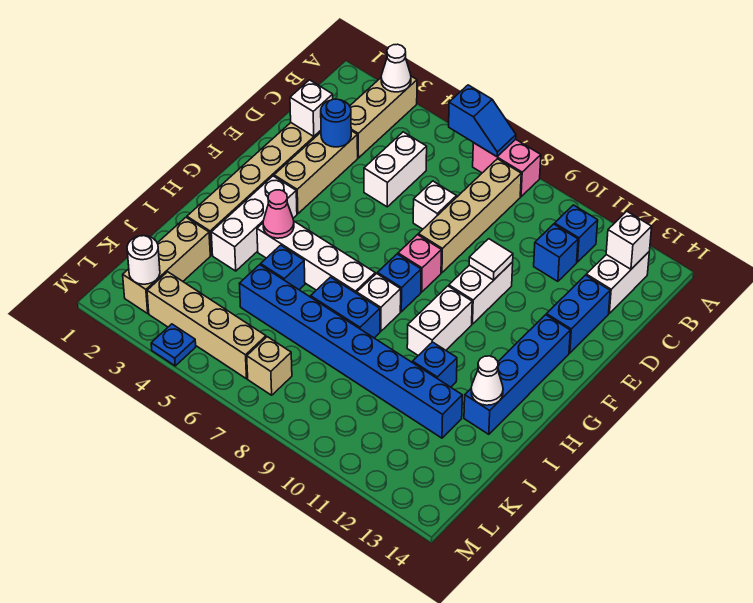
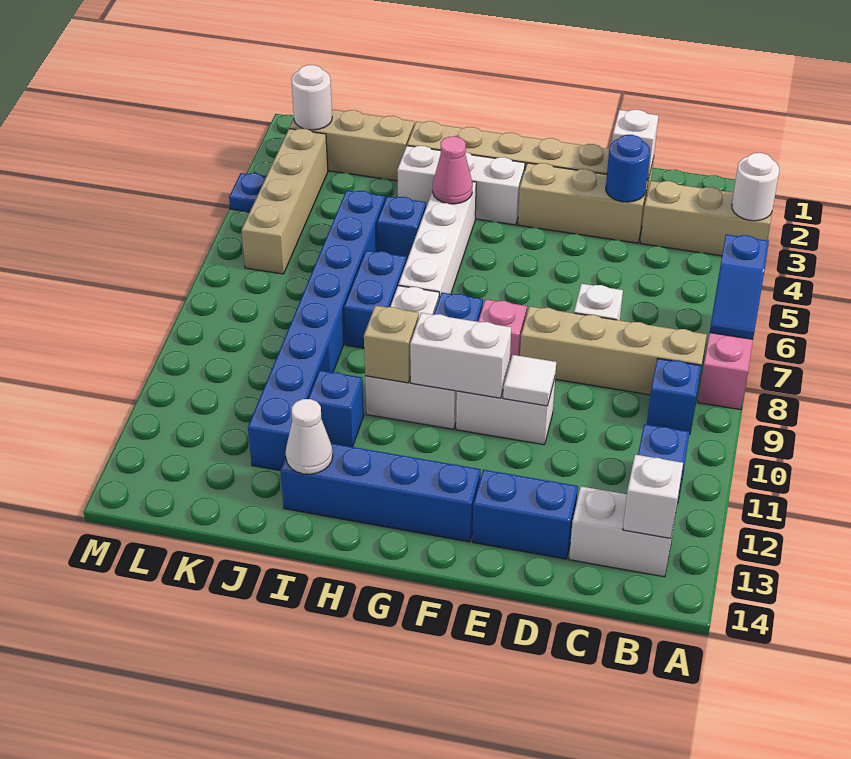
white 1x1 cone [381,44,411,92] -> white 1x1 round brick [732,153,779,221]
white 1x2 brick [364,132,427,207] -> white 1x2 brick moved to [410,313,511,398]
blue 1x1 brick [534,224,578,281] -> blue 1x1 brick moved to [647,359,701,435]
tan 1x1 brick [247,337,292,395] -> tan 1x1 brick moved to [364,305,419,383]

